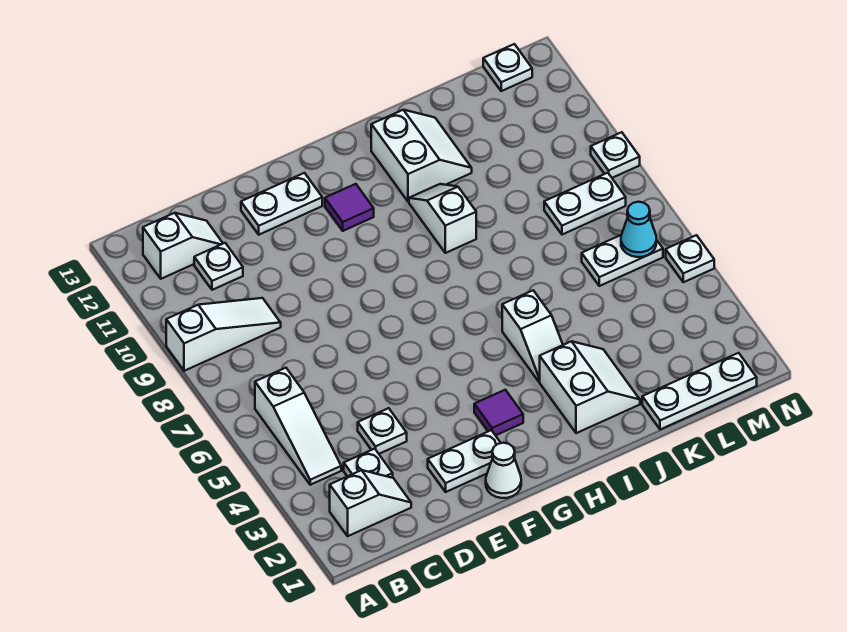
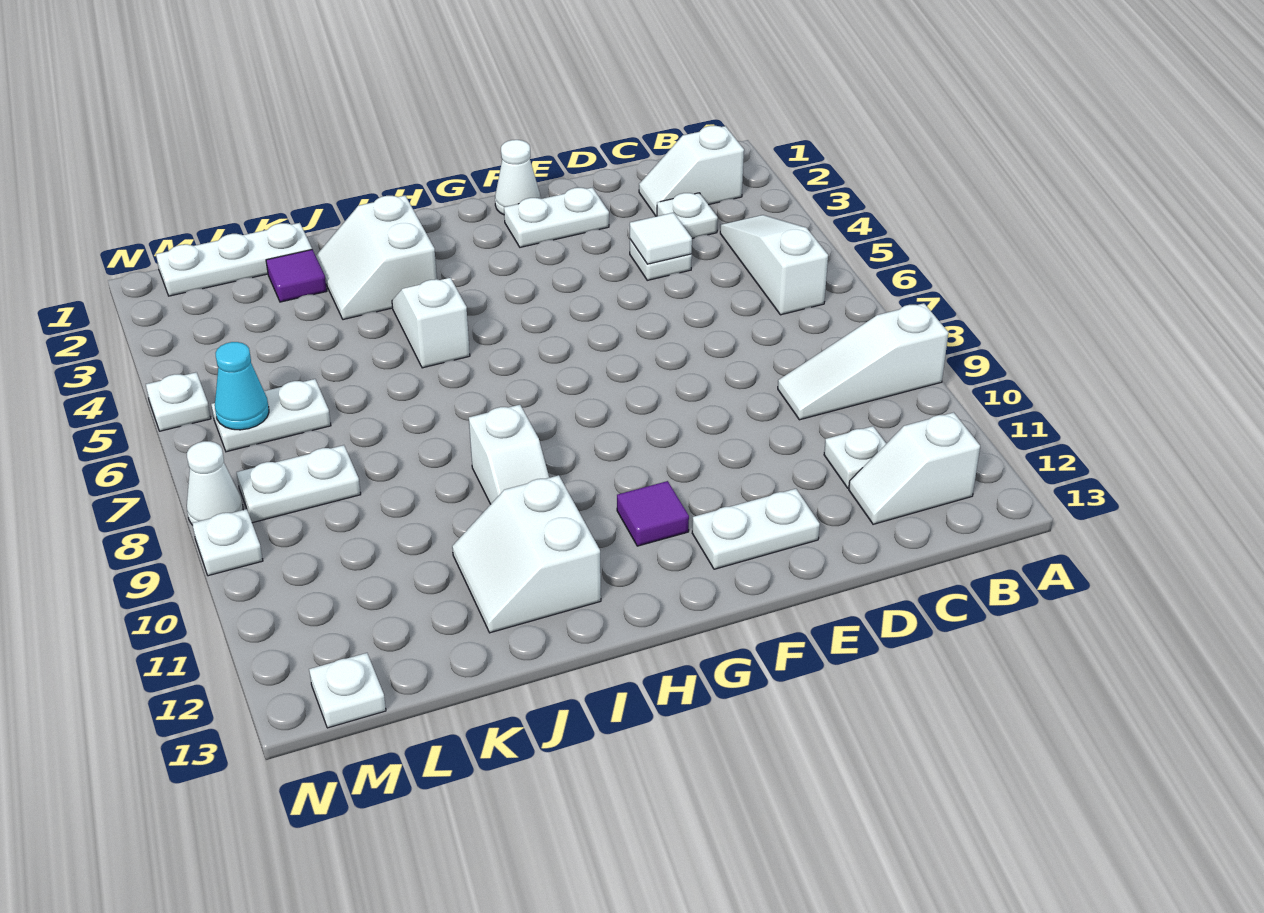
none -> white 1x1 tile [630,213,692,264]
purple 1x1 tile [474,390,523,435] -> purple 1x1 tile moved to [266,250,327,302]
none -> white 1x1 cone [187,441,243,524]

